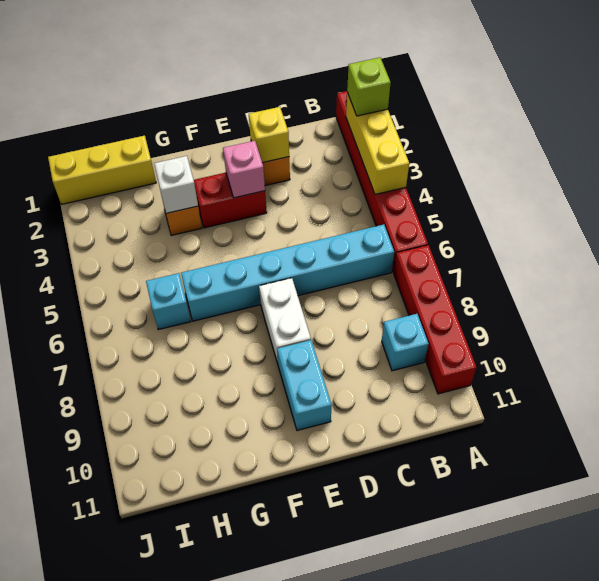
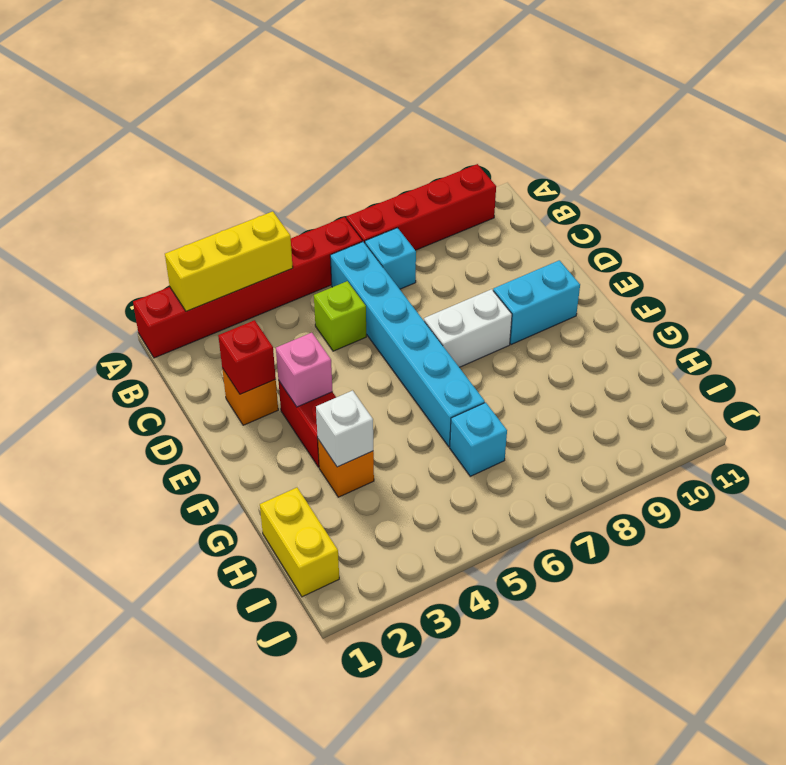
lime 1x1 brick [347,57,391,116] -> lime 1x1 brick moved to [314,281,366,351]
cyan 1x1 brick [382,314,428,371] -> cyan 1x1 brick moved to [365,228,416,289]
yellow 1x1 brick [249,107,289,163] -> red 1x1 brick [218,320,276,394]
yellow 1x3 brick [48,136,156,204] -> yellow 1x2 brick [260,488,339,597]

